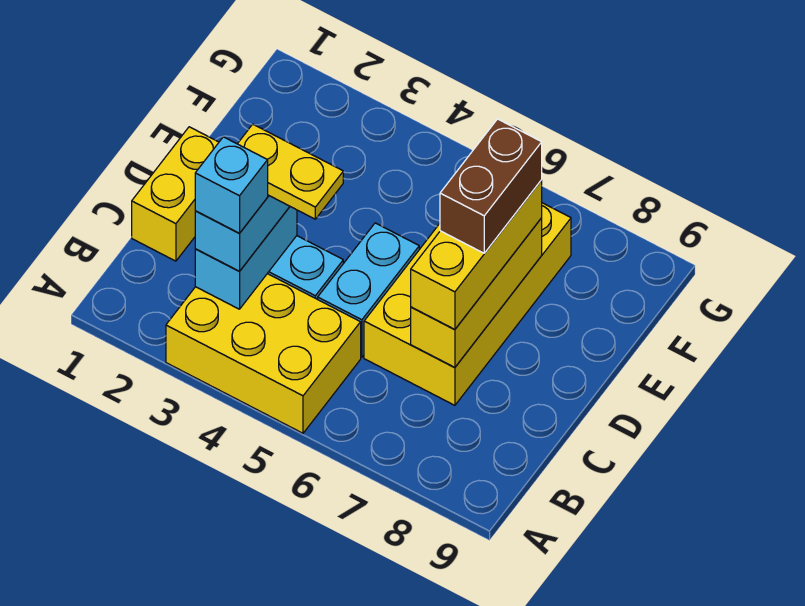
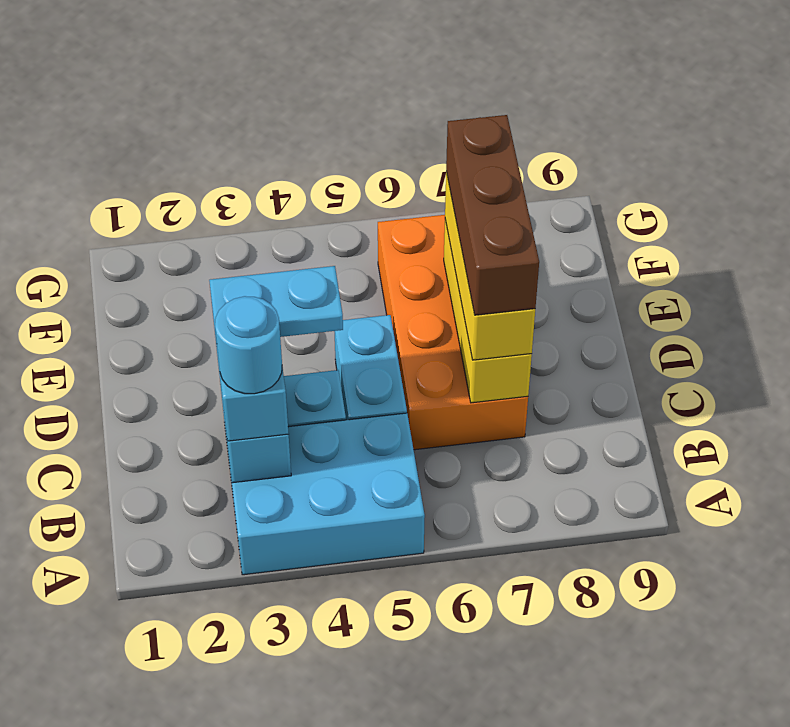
yellow 2x3 brick [166,274,361,433] -> cyan 2x3 brick [228,413,425,575]
cyan 1x1 brick [195,137,268,233] -> cyan 1x1 round brick [215,296,282,394]
yellow 1x2 brick [132,127,219,261] -> none
yellow 1x2 plate [238,124,343,219] -> cyan 1x2 plate [209,266,343,342]
yellow 2x4 brick [364,203,571,405] -> orange 2x4 brick [378,215,528,450]
brown 1x2 brick [440,119,542,253] -> brown 1x3 brick [446,115,539,315]

